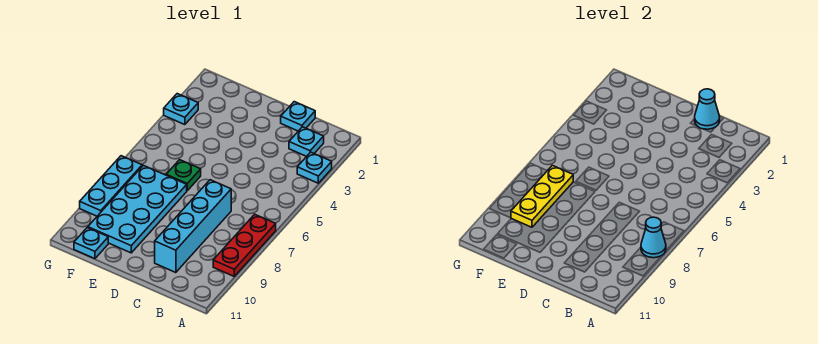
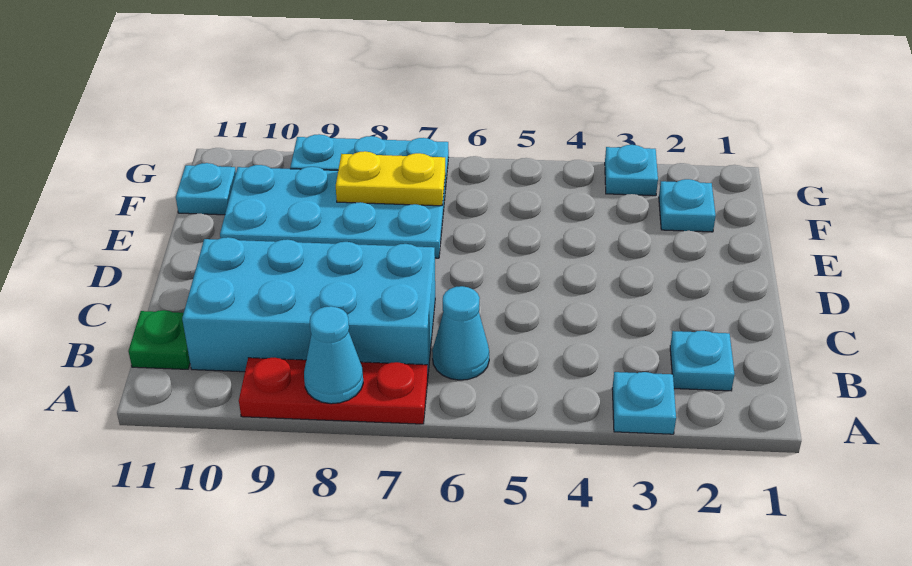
cyan 1x1 plate [281,102,315,131] -> cyan 1x1 plate moved to [659,179,716,232]
cyan 1x1 cone [695,89,720,129] -> cyan 1x1 cone moved to [432,286,489,380]
cyan 1x4 brick [155,180,231,273] -> cyan 2x4 brick [182,237,435,374]
green 1x1 plate [166,160,201,191] -> green 1x1 plate moved to [128,310,190,369]
yellow 1x3 plate [511,165,573,227] -> yellow 1x2 plate [336,151,445,206]

